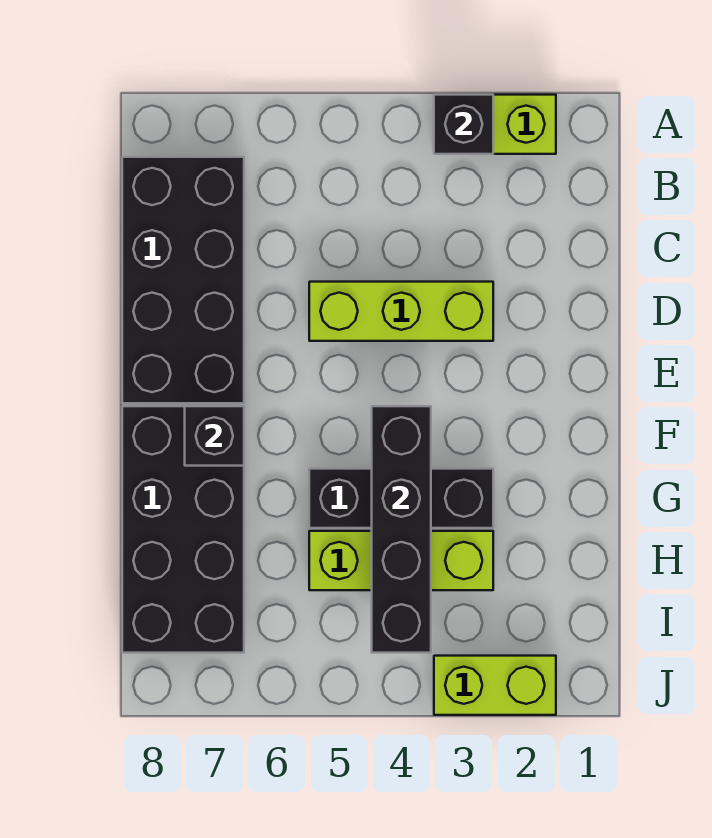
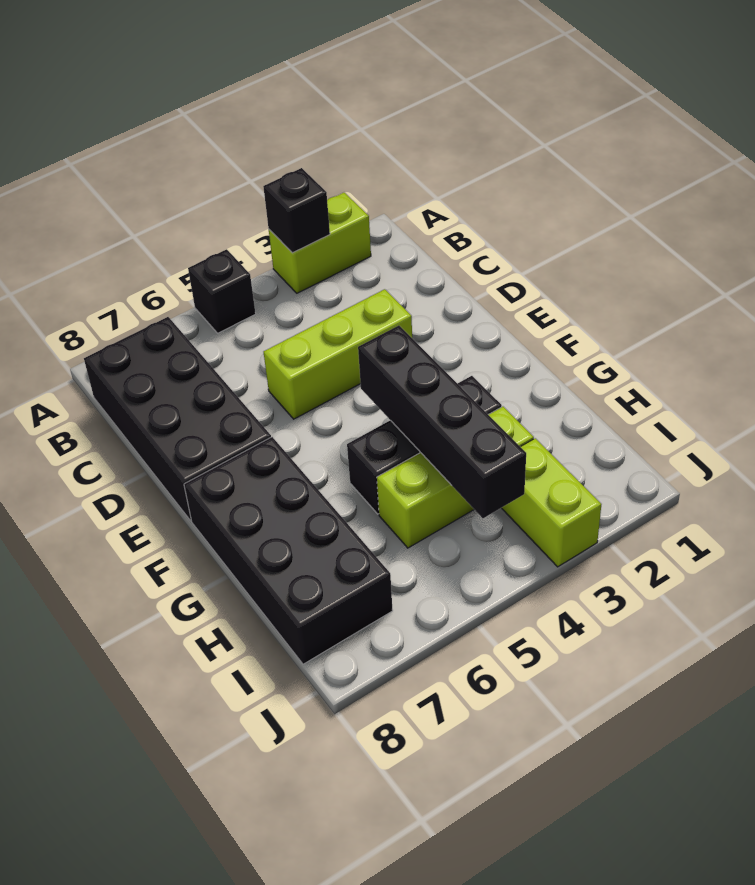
black 1x1 brick [185,406,244,466] -> black 1x1 brick moved to [188,249,256,333]
lime 1x2 brick [434,656,556,715] -> lime 1x2 brick turned to [502,438,601,567]

